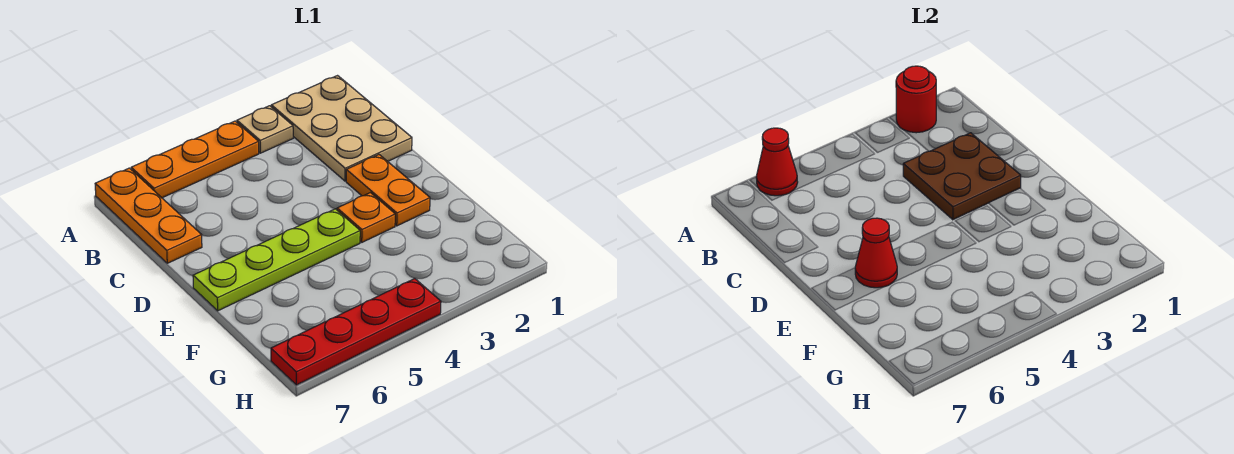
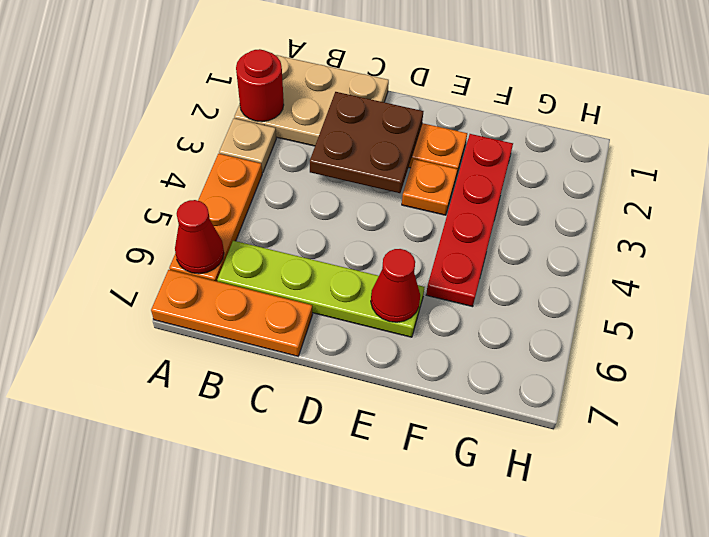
lime 1x4 plate [193,209,360,311] -> lime 1x4 plate turned to [217,241,424,337]
red 1x4 plate [271,278,441,385] -> red 1x4 plate moved to [426,134,513,307]

